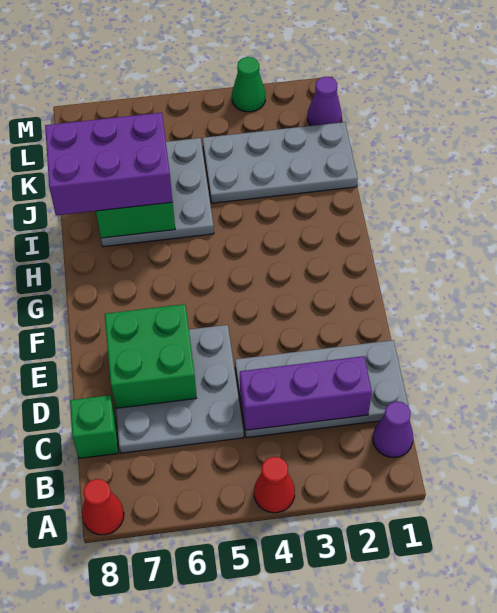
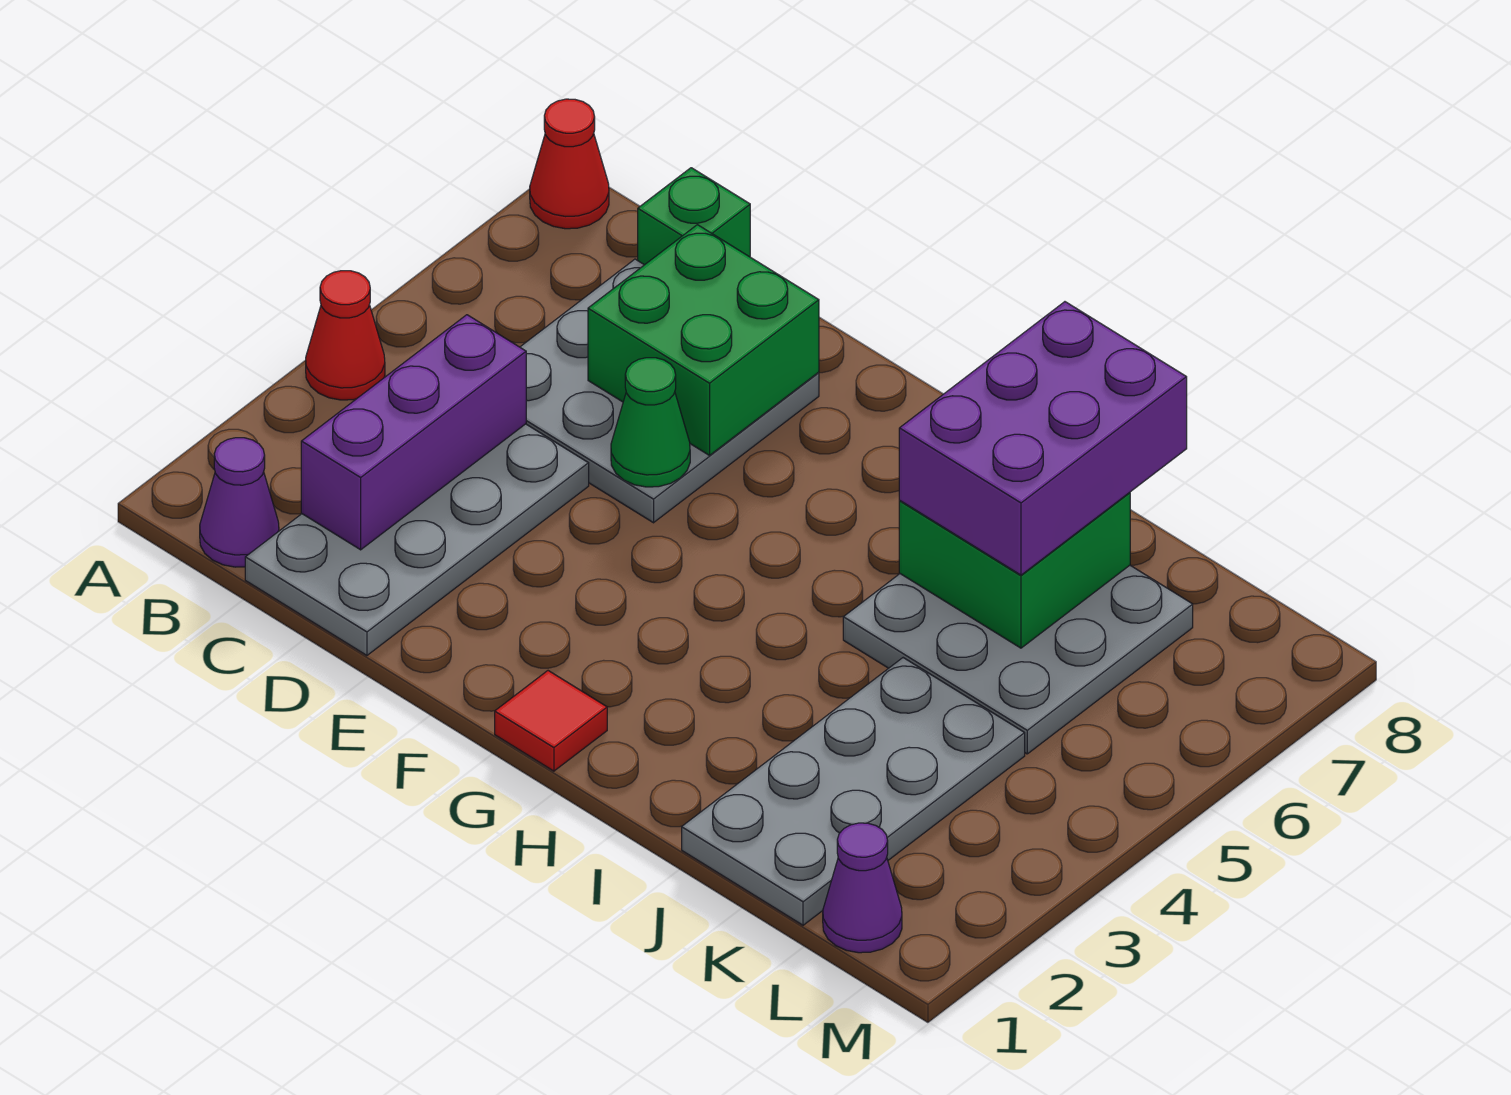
none -> red 1x1 tile [495,671,607,771]
green 1x1 cone [232,57,265,112] -> green 1x1 cone moved to [611,358,690,487]

